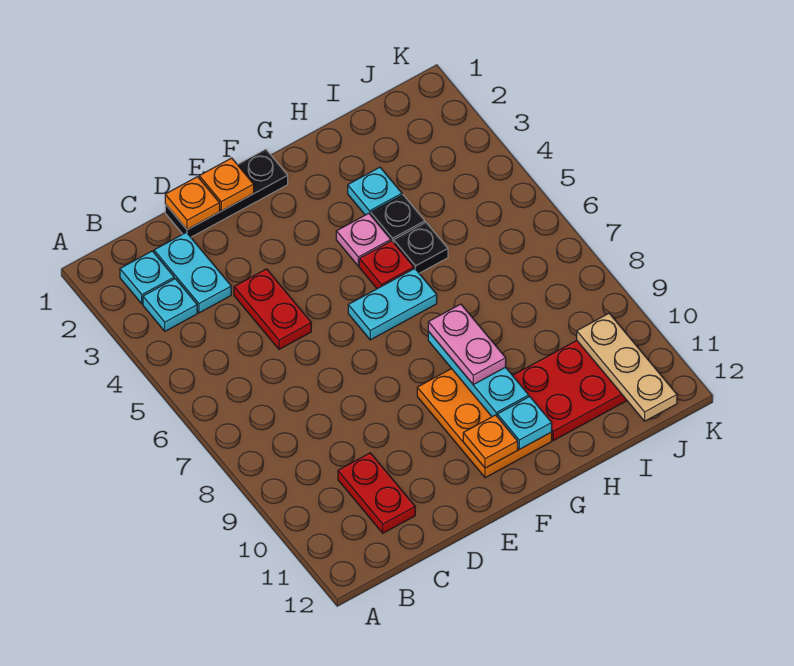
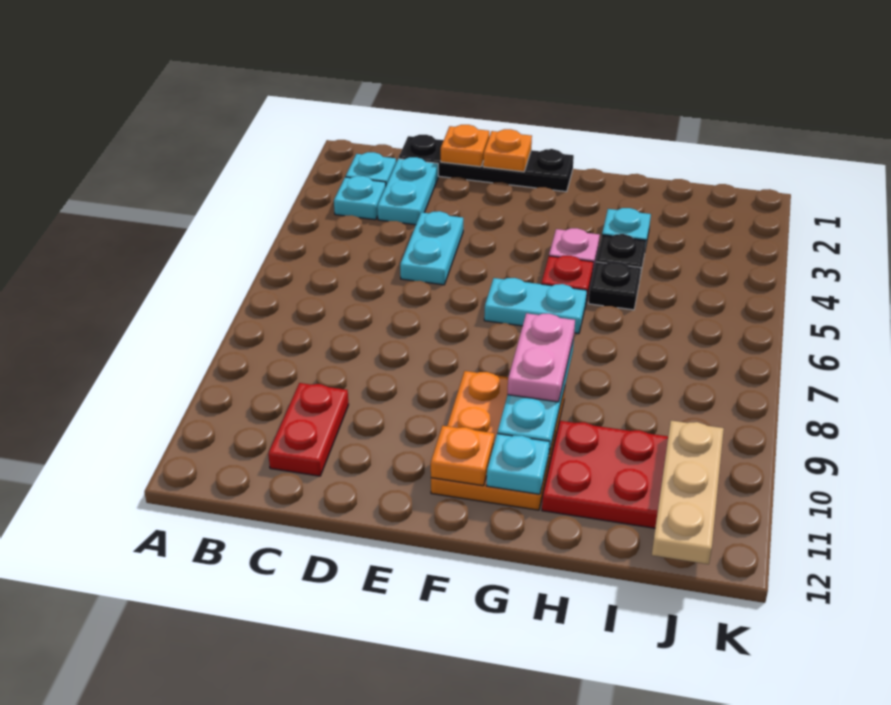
black 1x3 plate [165,149,288,237] -> black 1x4 plate [399,135,574,192]
red 1x2 plate [234,269,311,349] -> cyan 1x2 plate [400,211,463,285]

